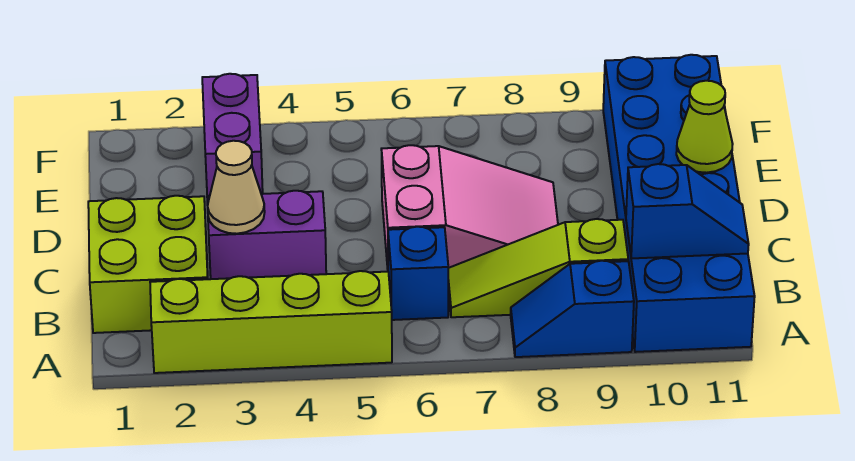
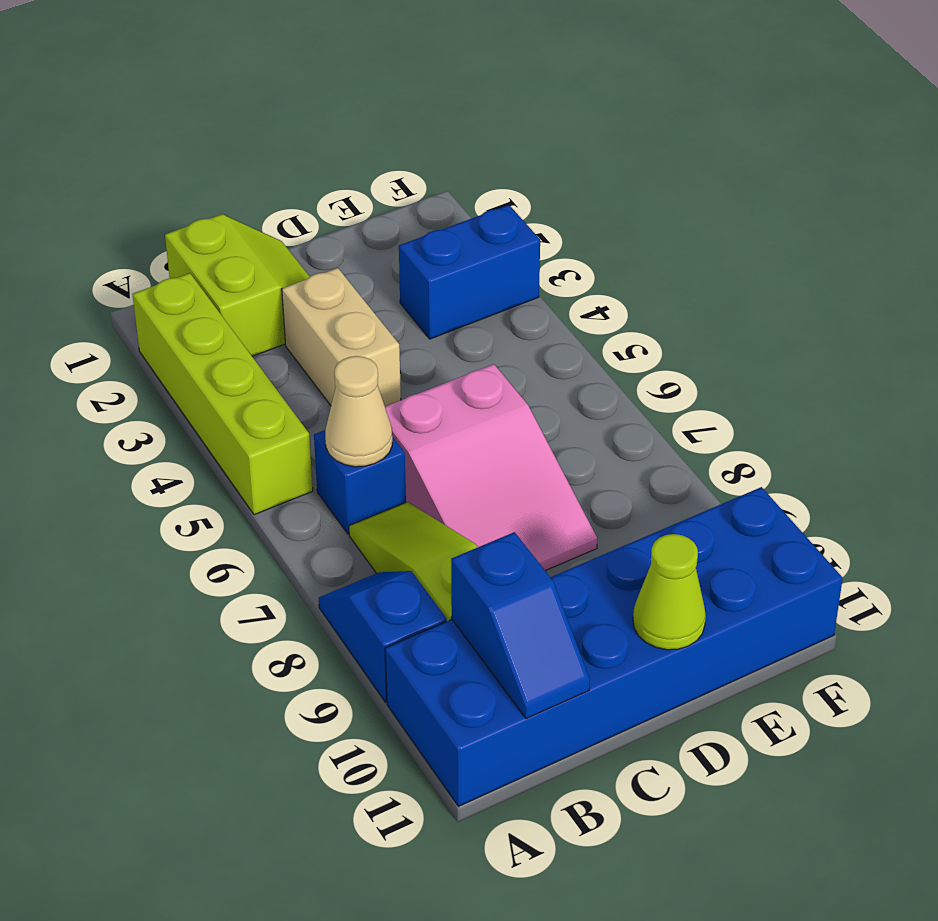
lime 2x2 brick [88,196,208,333] -> lime 2x2 slope [165,214,310,356]
purple 1x2 brick [207,191,326,279] -> tan 1x2 brick [282,268,401,406]
tan 1x1 cone [208,141,265,234] -> tan 1x1 cone moved to [325,356,392,467]
purple 1x2 brick [202,74,263,196] -> blue 1x2 brick [399,205,540,339]

